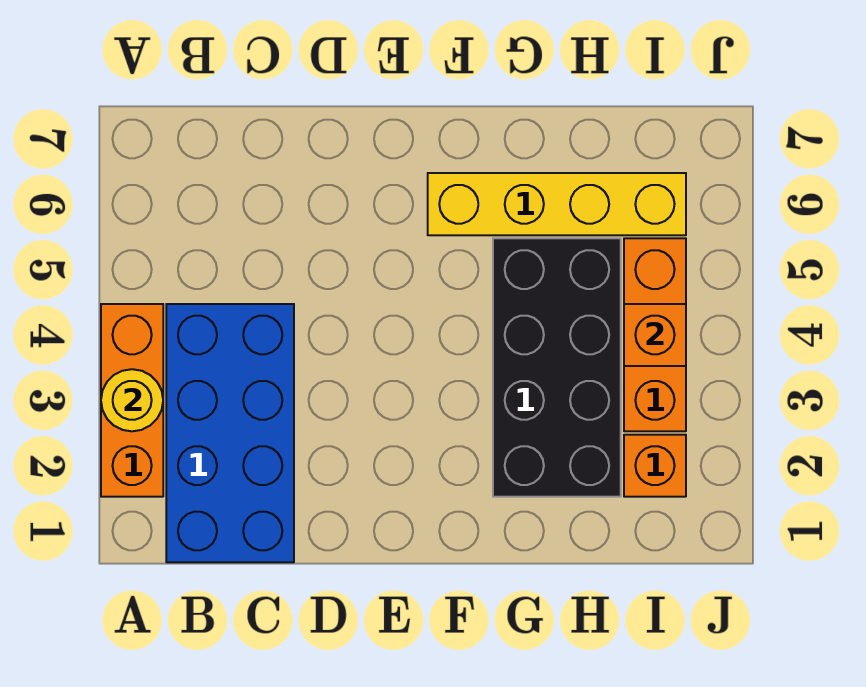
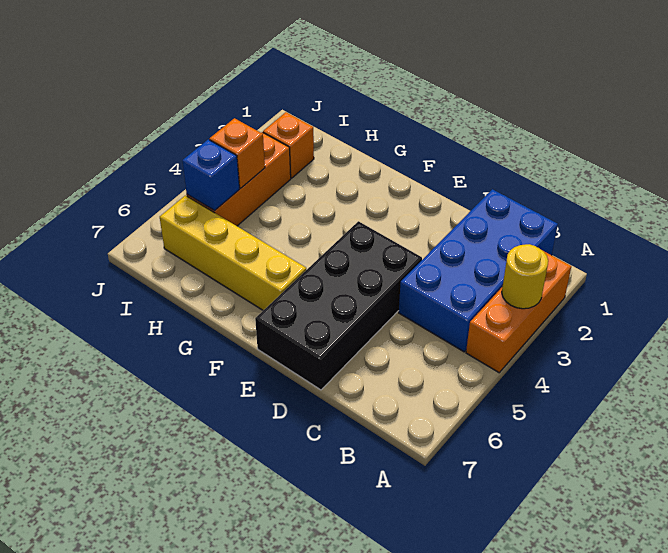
black 2x4 brick [493,238,621,497] -> black 2x4 brick moved to [255,221,422,390]
none -> blue 1x1 brick [182,139,239,210]

